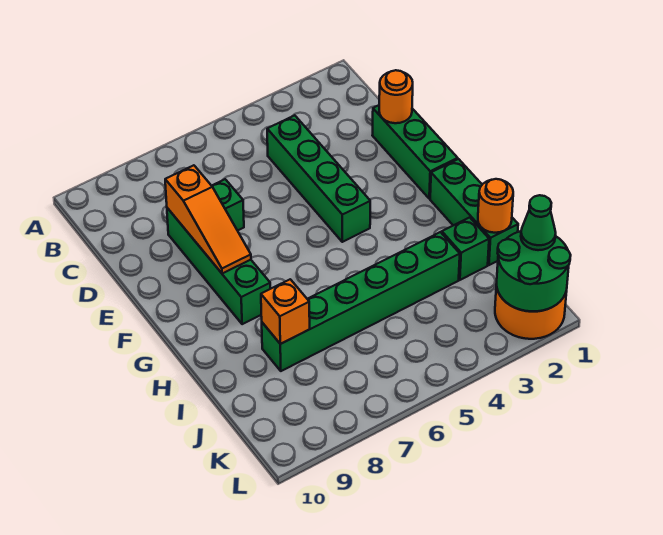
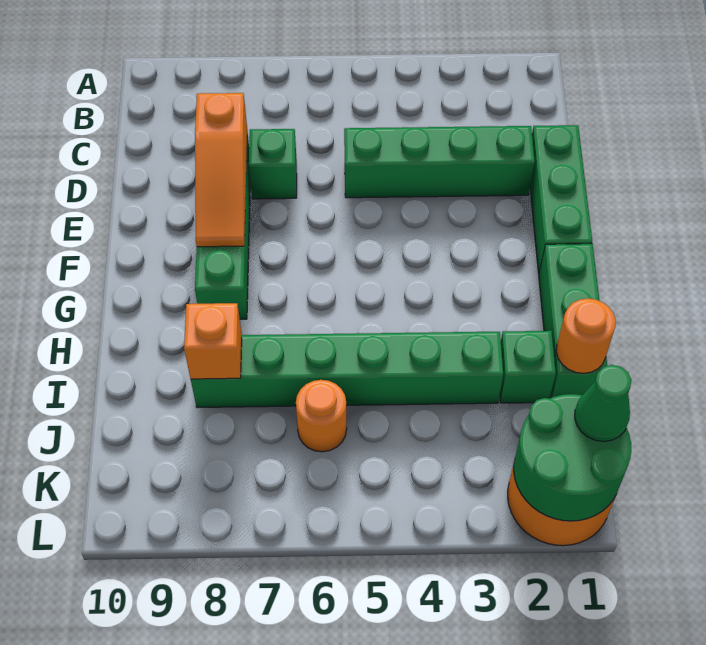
green 1x4 brick [267,115,370,242] -> green 1x4 brick turned to [344,126,535,198]
orange 1x1 round brick [379,70,413,123] -> orange 1x1 round brick moved to [296,380,347,452]

